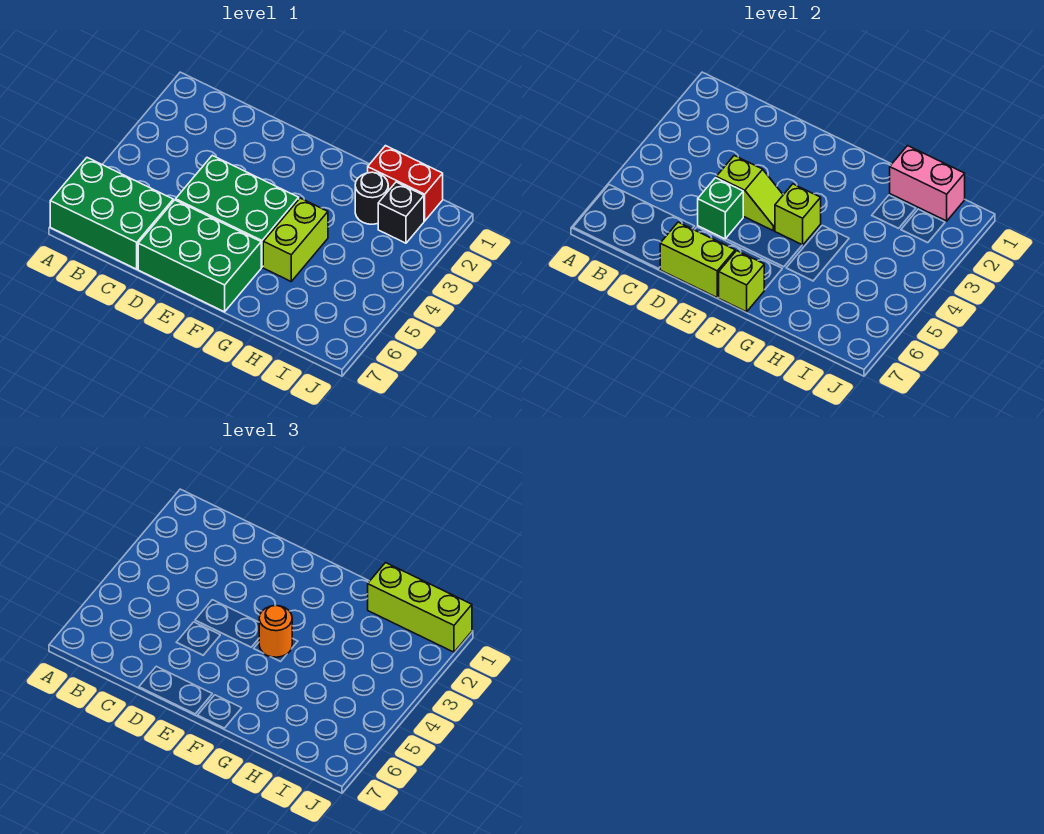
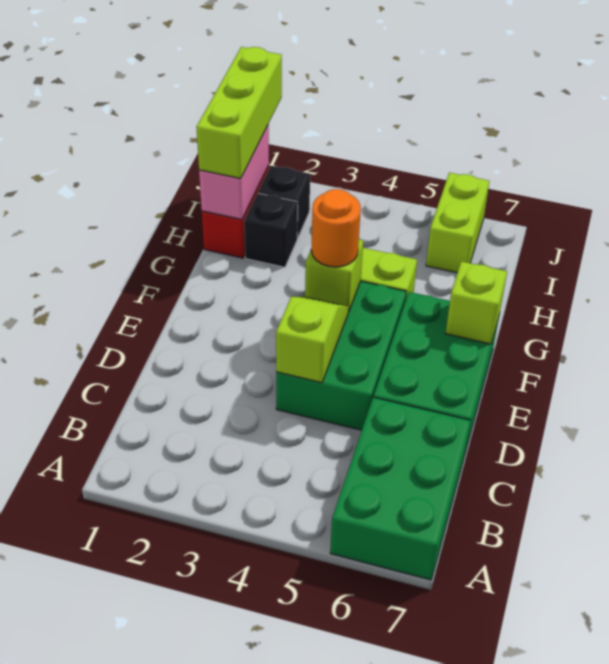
green 1x1 brick [698,178,743,239] -> none
lime 1x2 brick [660,222,735,297] -> lime 1x2 brick moved to [426,173,489,273]
black 1x1 round brick [355,172,388,224] -> black 1x1 brick [244,193,298,267]

